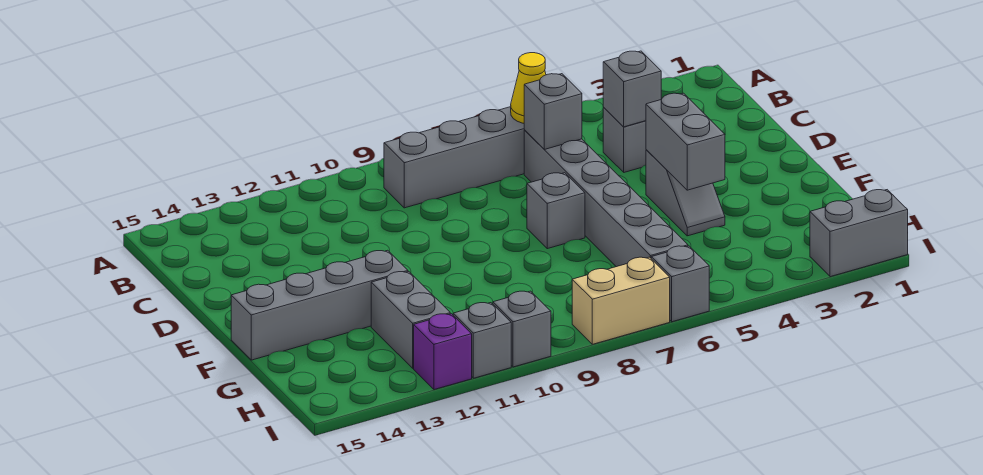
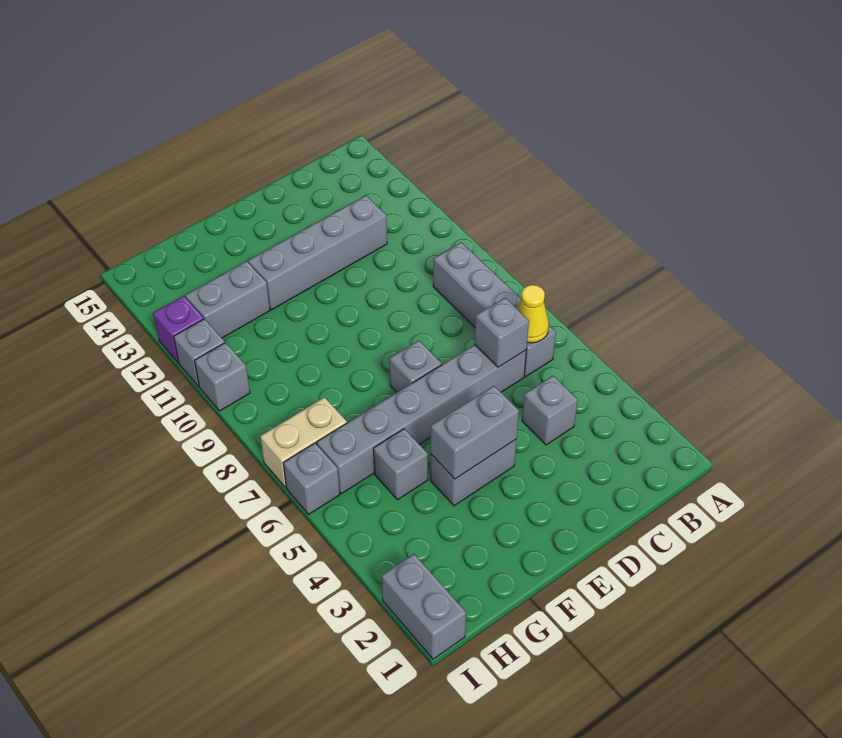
grey 1x1 brick [603,51,661,127] -> grey 1x1 brick moved to [374,429,428,500]
grey 1x2 slope [646,150,725,236] -> grey 1x2 brick [430,439,517,506]
grey 1x4 brick [231,250,408,360] -> grey 1x4 brick turned to [248,196,387,310]
tan 1x2 brick [572,257,670,344] -> tan 1x2 brick turned to [260,397,347,488]

